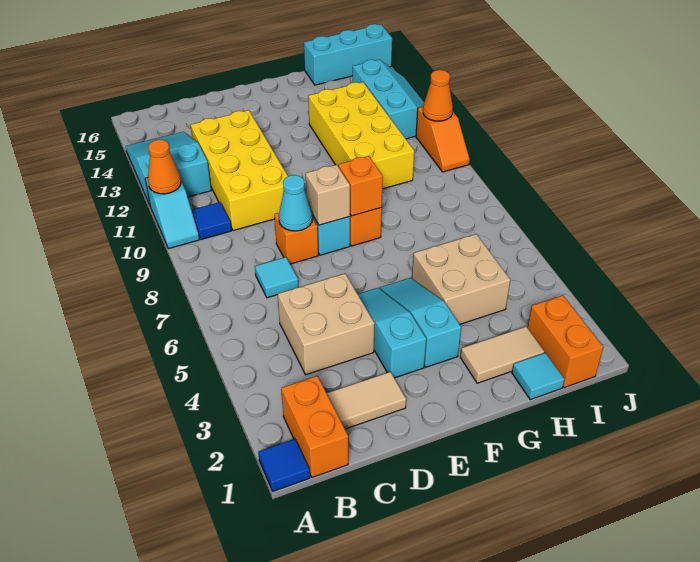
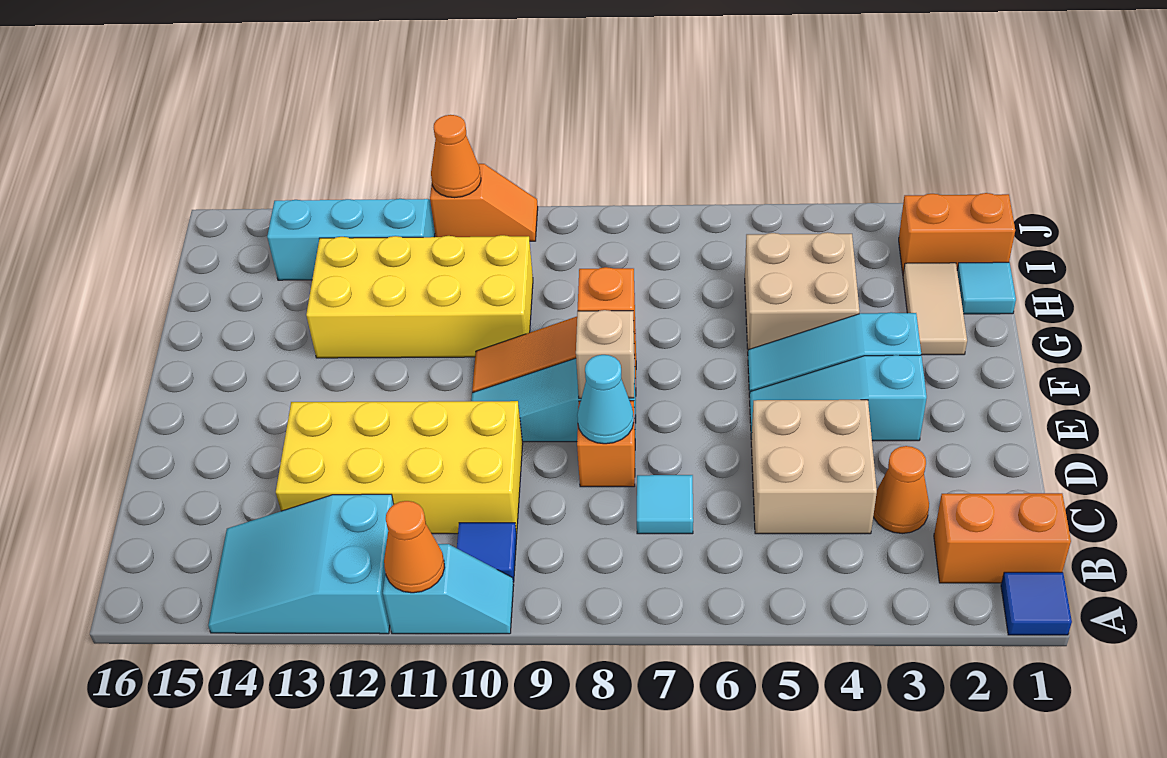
tan 1x2 tile [327,372,406,429] -> none
none -> orange 1x1 cone [873,446,929,534]
cyan 1x3 brick [304,24,392,85] -> none

